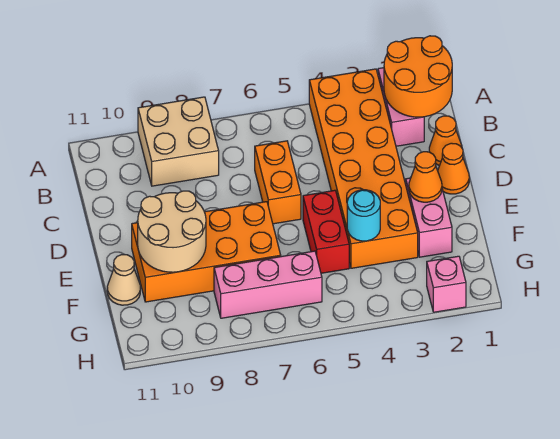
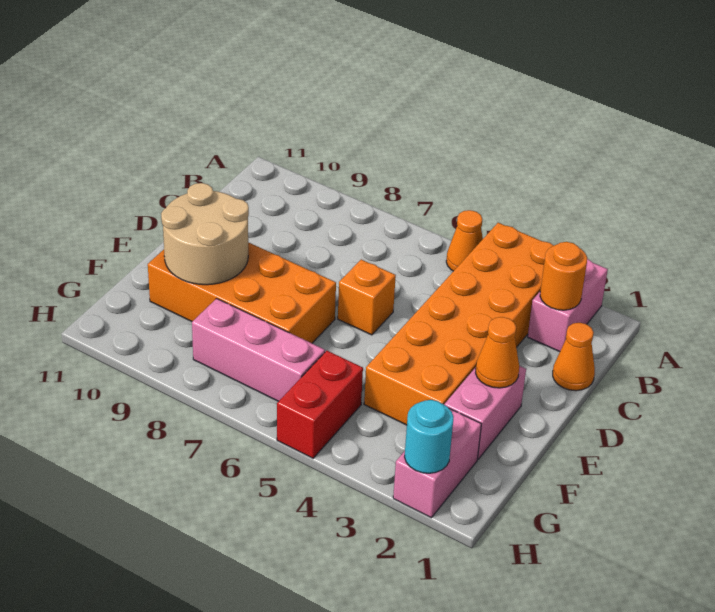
orange 2x2 round brick [384,36,452,117] -> orange 1x1 round brick [540,242,587,310]
tan 2x2 brick [138,97,219,186] -> none
orange 1x2 brick [255,141,301,224] -> orange 1x1 brick [338,260,396,335]
orange 1x1 cone [438,143,469,194] -> orange 1x1 cone moved to [446,210,483,271]
red 1x2 brick [303,190,349,273] -> red 1x2 brick moved to [277,351,363,458]
cyan 1x1 round brick [347,190,380,241] -> cyan 1x1 round brick moved to [405,400,454,473]
tan 1x1 cone [107,255,140,305] -> none
pink 1x1 brick [427,256,466,312] -> pink 1x2 brick [393,408,481,518]

